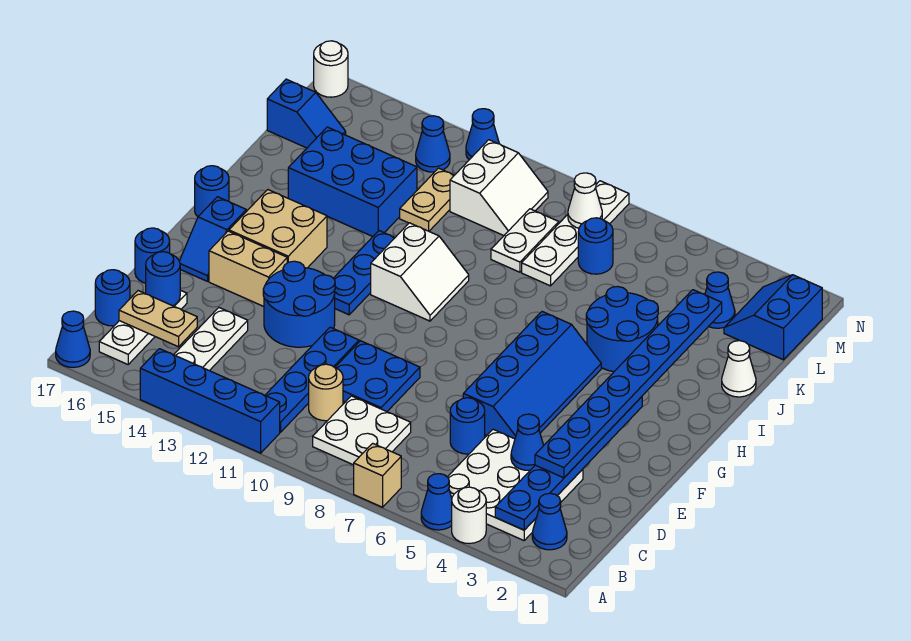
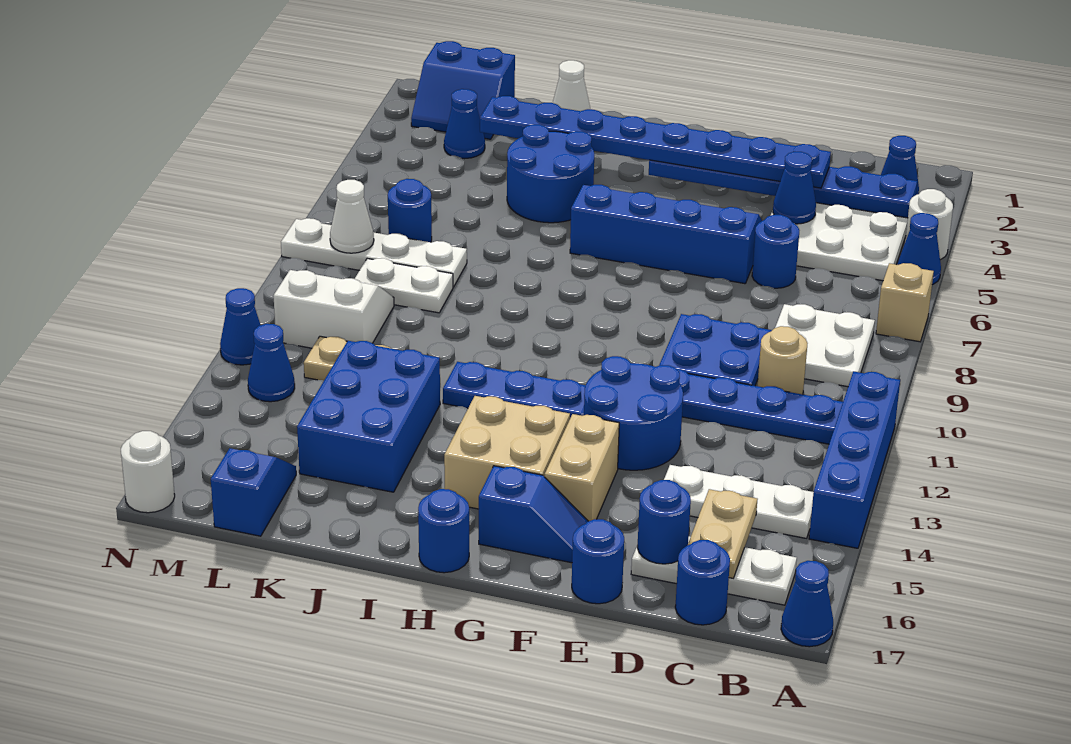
white 2x2 slope [371,223,469,321] -> none

